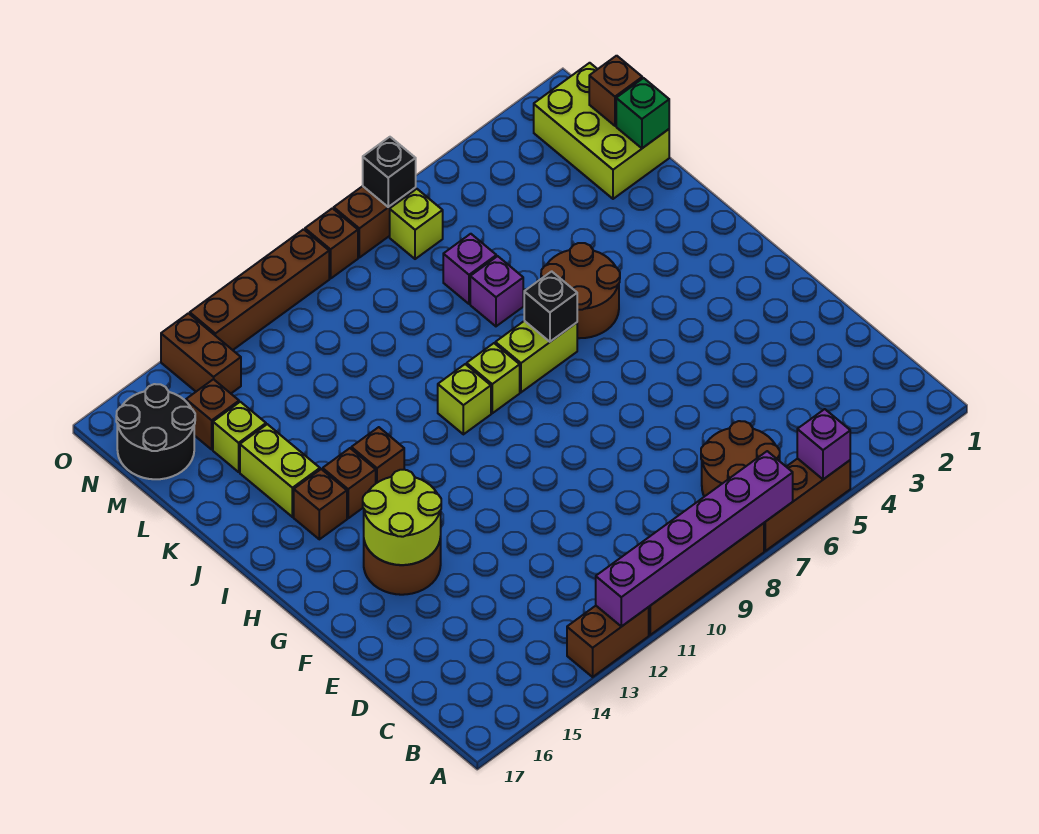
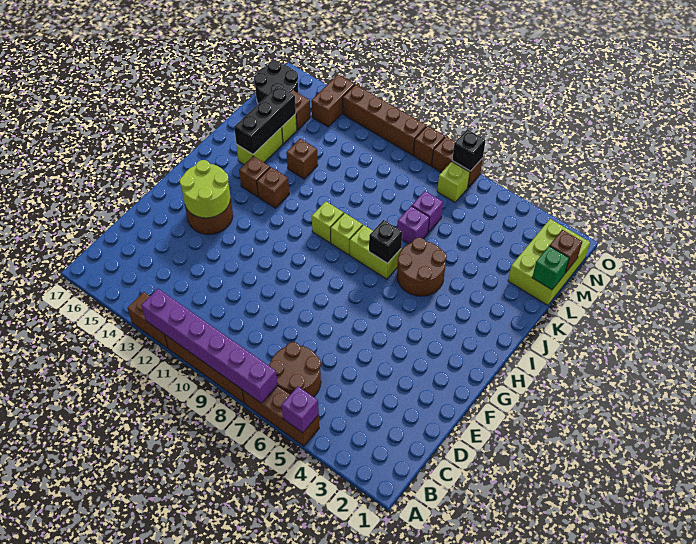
brown 1x1 brick [294,469,347,539] -> brown 1x1 brick moved to [286,139,318,179]
none -> black 1x3 brick [234,86,296,154]

